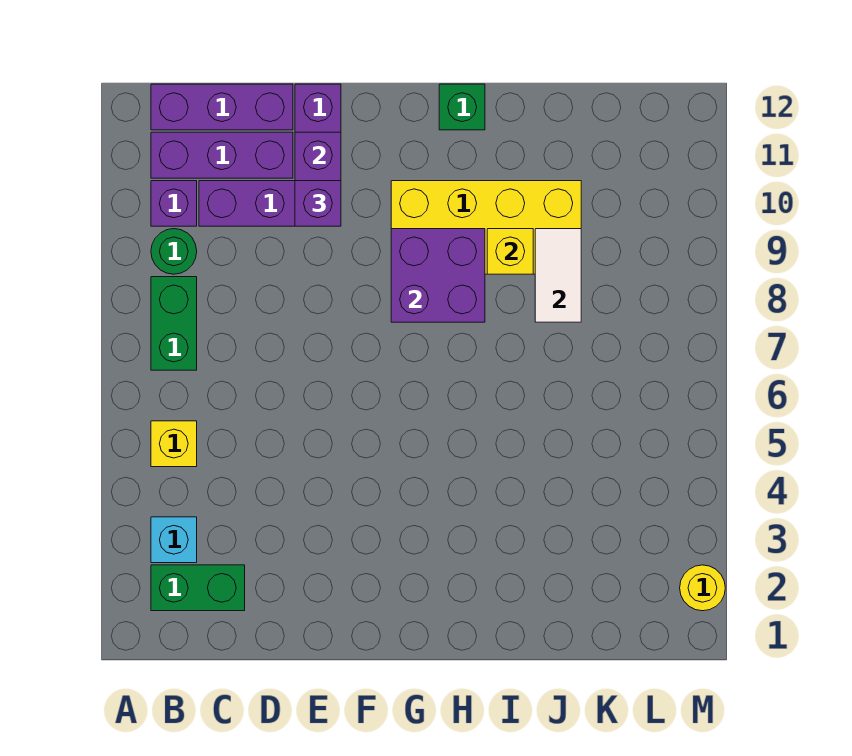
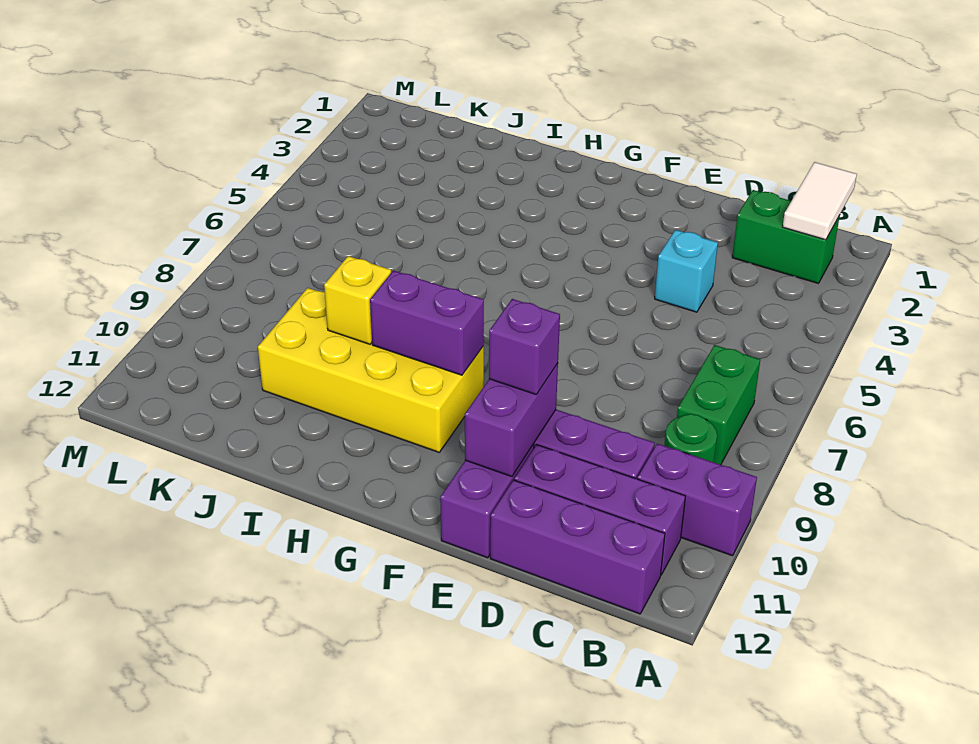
cyan 1x1 brick [151,517,197,563] -> cyan 1x1 brick moved to [655,230,718,312]
yellow 1x1 brick [151,421,197,467] -> none
purple 1x1 brick [151,181,197,226] -> purple 1x2 brick [637,444,757,556]
purple 2x2 brick [391,229,485,322] -> purple 1x2 brick [370,271,484,375]
green 1x1 brick [439,84,485,130] -> none
white 1x2 tile [535,229,581,322] -> white 1x2 tile moved to [783,162,857,240]
yellow 1x1 round brick [680,565,725,611] -> none

